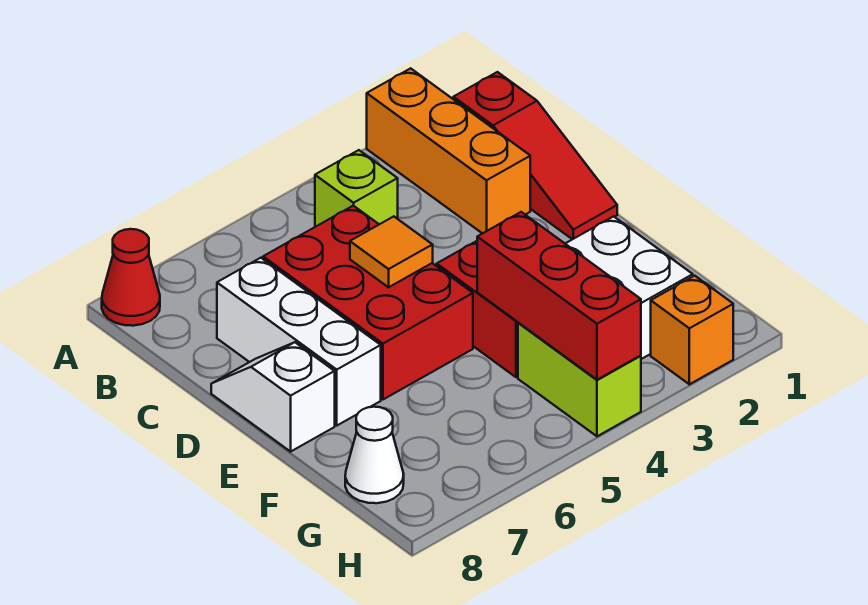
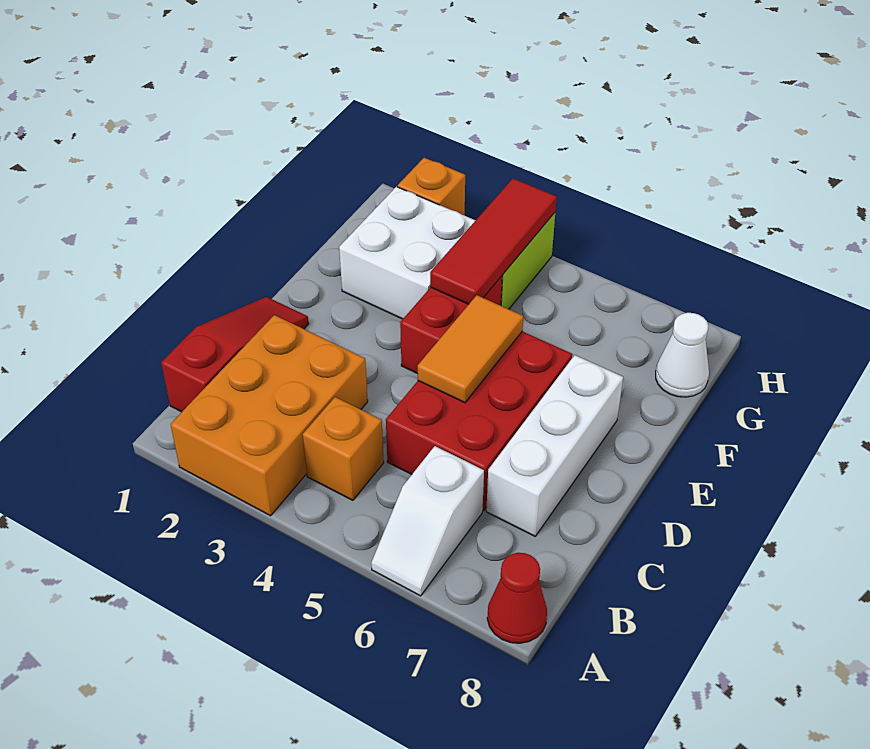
orange 1x3 brick [367,68,530,234] -> orange 2x3 brick [171,315,368,516]
lime 1x1 brick [315,150,398,227] -> orange 1x1 brick [303,397,384,500]
orange 1x1 tile [350,216,433,287] -> orange 1x2 tile [418,295,523,403]
white 1x2 slope [211,342,335,452] -> white 1x2 slope moved to [371,446,484,596]
red 1x3 brick [477,212,641,380] -> red 1x3 tile [430,179,557,304]

